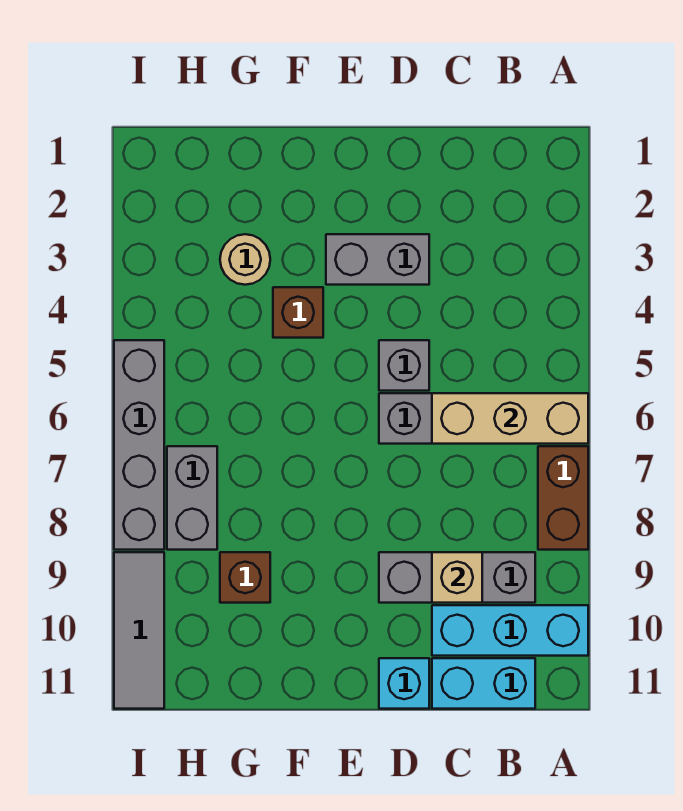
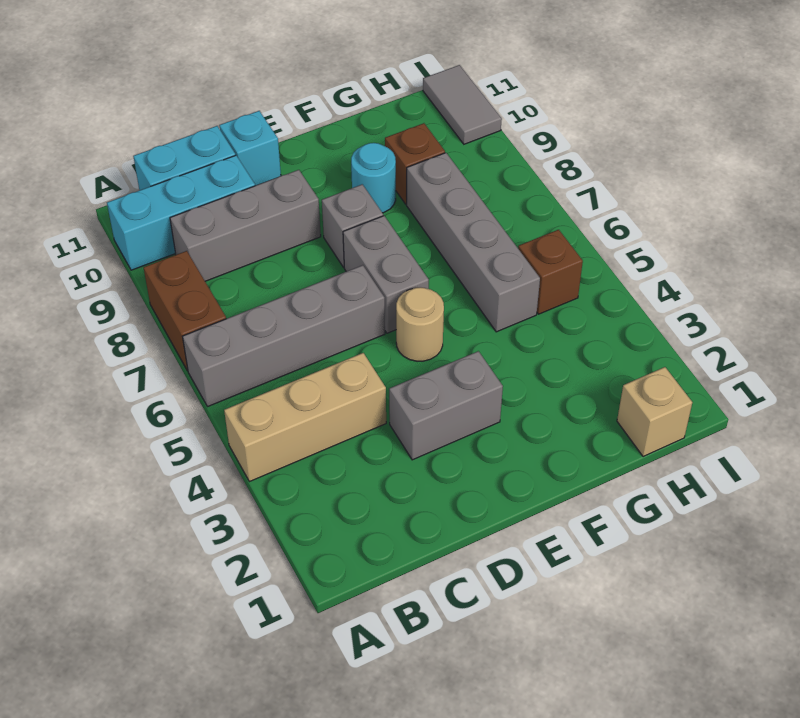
tan 1x3 brick [432,393,588,444] -> tan 1x3 brick moved to [224,353,386,482]
tan 1x1 brick [432,552,482,603] -> tan 1x1 brick moved to [617,367,692,457]
grey 1x1 brick [379,340,429,391] -> grey 1x1 brick moved to [322,184,383,267]
brown 1x1 brick [273,287,323,338] -> brown 1x1 brick moved to [518,230,583,314]
none -> cyan 1x1 round brick [351,143,396,213]
tan 1x1 round brick [220,234,270,285] -> tan 1x1 round brick moved to [396,287,444,361]
grey 1x2 brick [167,446,217,550] -> grey 1x2 brick moved to [343,216,429,333]
grey 1x4 brick [114,340,164,550] -> grey 1x4 brick moved to [407,153,540,332]
grey 1x3 tile [114,552,164,709] -> grey 1x2 tile [423,65,502,144]

